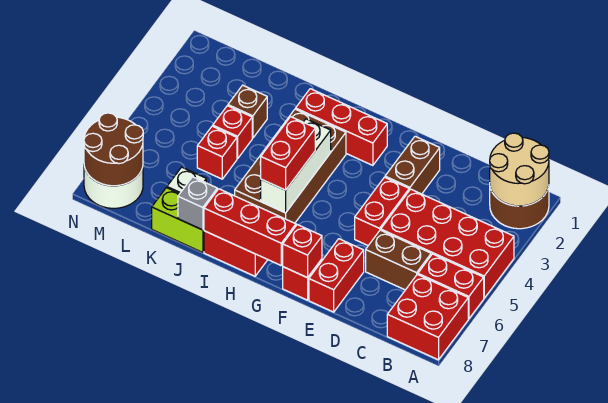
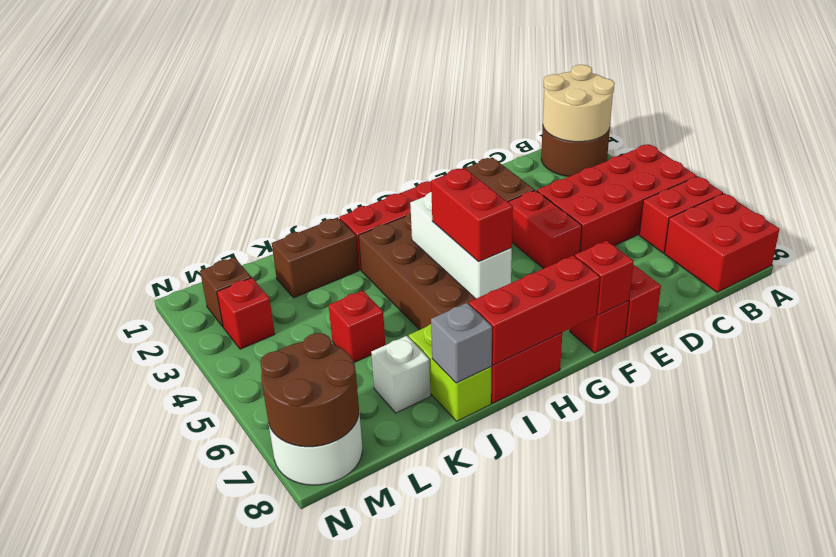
brown 1x2 brick [366,230,431,290] -> brown 1x2 brick moved to [272,217,359,298]
lime 1x2 brick [152,188,204,253] -> lime 1x2 brick turned to [409,324,492,421]
brown 1x1 brick [228,85,267,138] -> brown 1x1 brick moved to [200,257,251,327]
red 1x1 brick [213,106,252,159] -> red 1x1 brick moved to [217,278,275,349]

